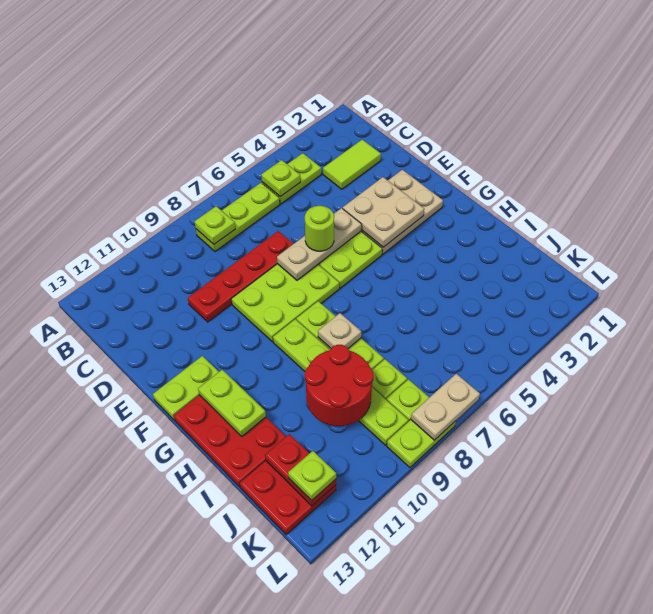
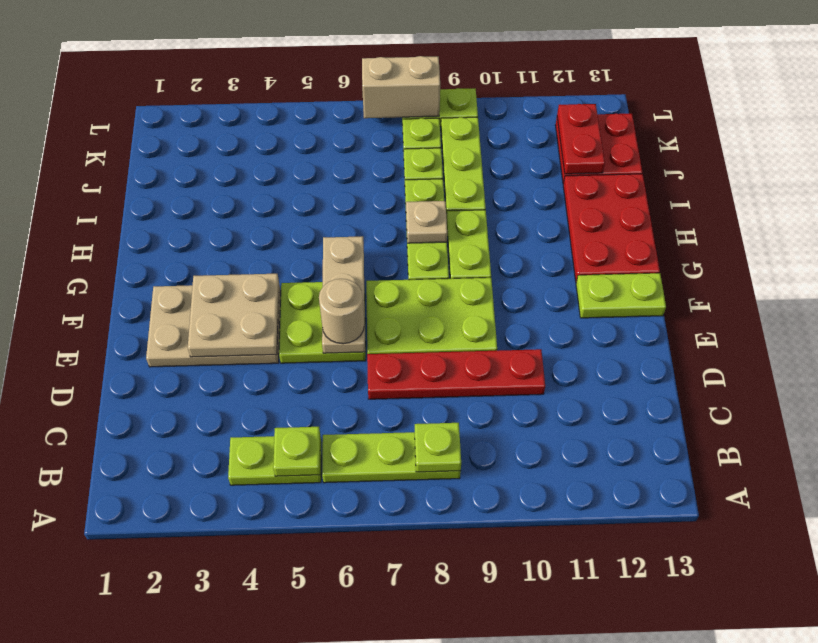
lime 1x2 tile [323,140,381,189] -> none
tan 1x3 plate [277,208,361,280] -> tan 1x3 plate turned to [322,236,365,353]
lime 1x1 round brick [305,206,334,251] -> tan 1x1 round brick [319,279,364,344]
lime 1x2 plate [198,370,266,436] -> none
red 2x2 round brick [305,345,374,426] -> none
lime 1x1 plate [288,451,336,500] -> none
tan 1x2 plate [411,374,480,440] -> tan 1x2 brick [362,56,440,118]

